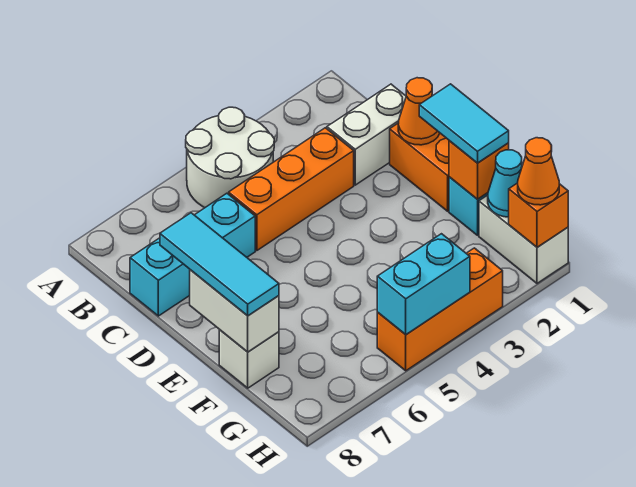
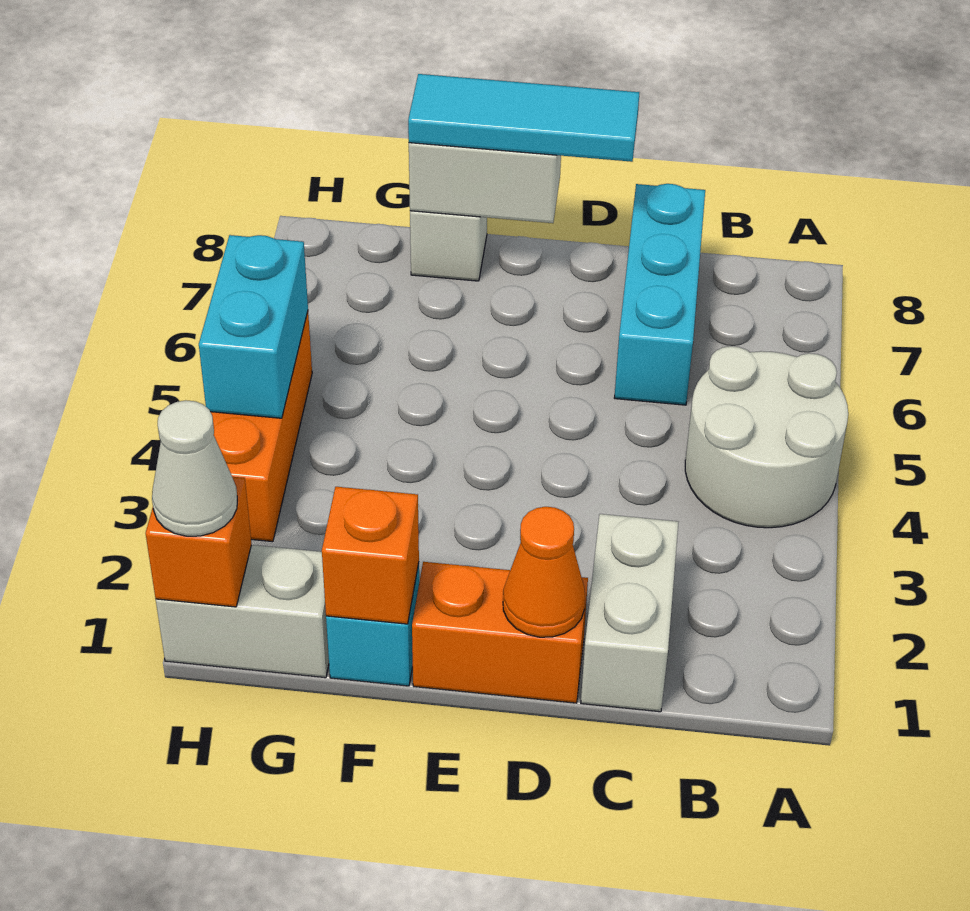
orange 1x3 brick [229,128,354,251] -> none
cyan 1x2 tile [419,84,509,163] -> none
cyan 1x1 cone [488,150,522,217] -> none
orange 1x1 cone [518,138,559,205] -> white 1x1 cone [152,400,237,536]

